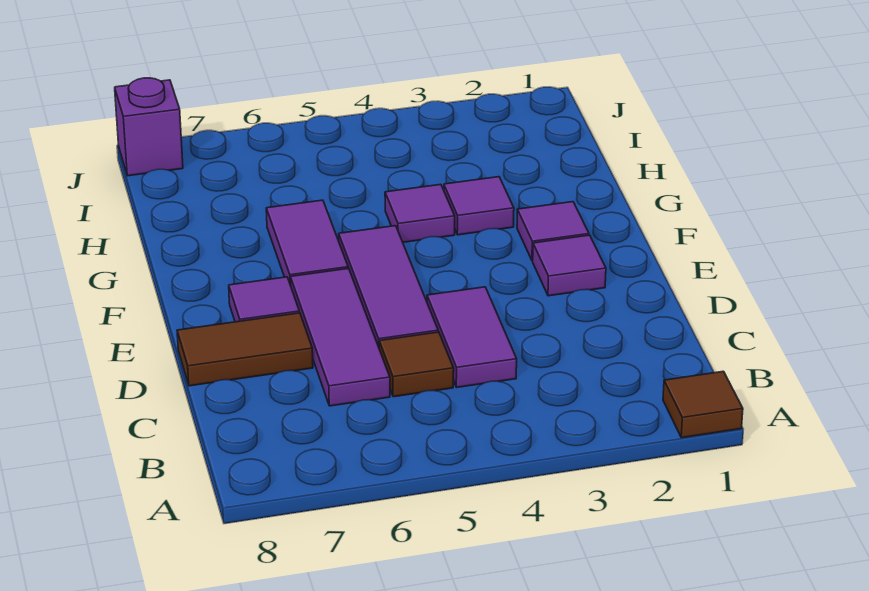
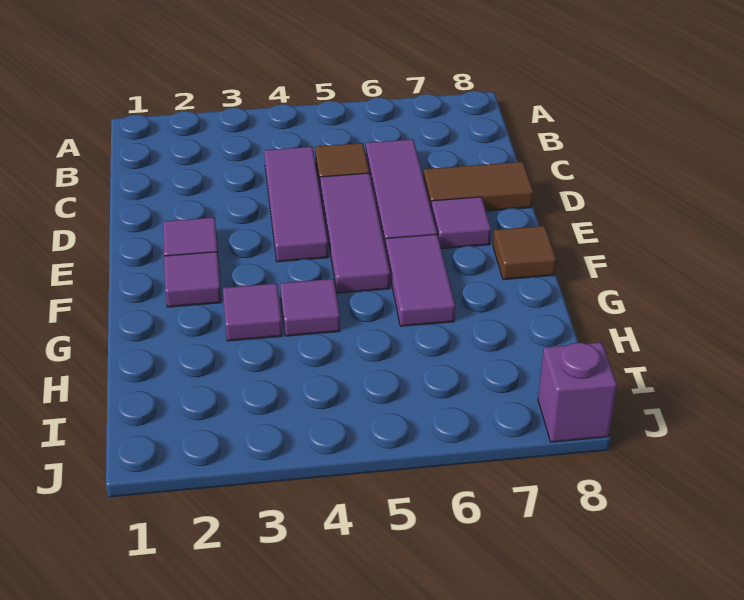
brown 1x1 tile [663,371,743,438] -> brown 1x1 tile moved to [493,226,556,280]
purple 1x2 tile [427,287,517,387] -> purple 1x3 tile [264,147,328,262]

